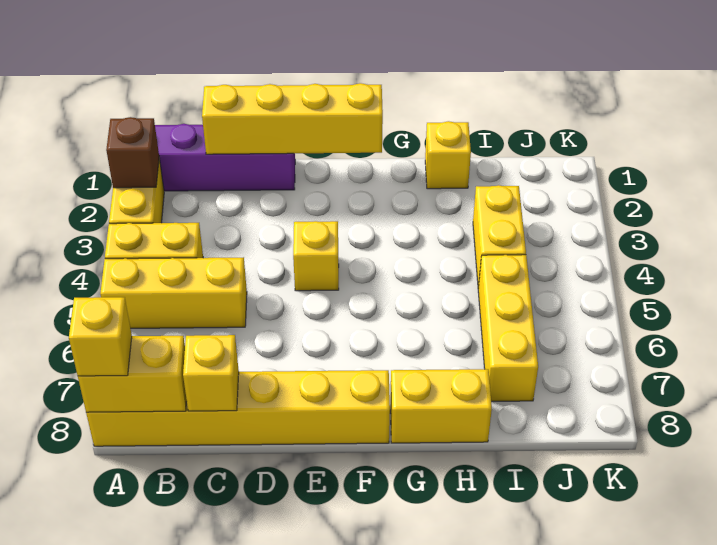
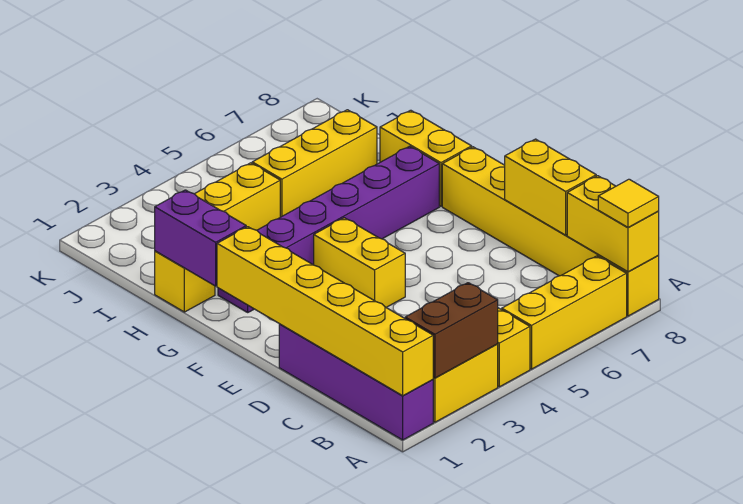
brown 1x1 brick [106,117,159,188] -> brown 1x2 brick [405,283,498,378]
yellow 1x3 brick [100,257,247,328] -> yellow 1x3 brick turned to [502,256,627,369]
yellow 1x1 brick [69,297,132,376] -> yellow 1x1 tile [598,179,659,228]
yellow 1x4 brick [202,83,383,154] -> yellow 1x6 brick [217,227,433,396]
yellow 1x1 brick [183,335,239,411] -> yellow 1x2 brick [505,139,596,235]
yellow 1x1 brick [293,221,339,291] -> yellow 1x2 brick [314,218,405,308]
none -> purple 1x2 brick [155,190,246,286]
none -> purple 1x6 brick [218,146,439,312]

